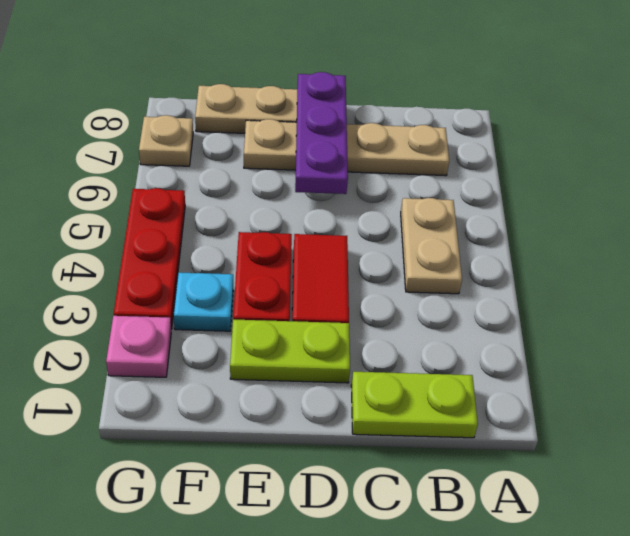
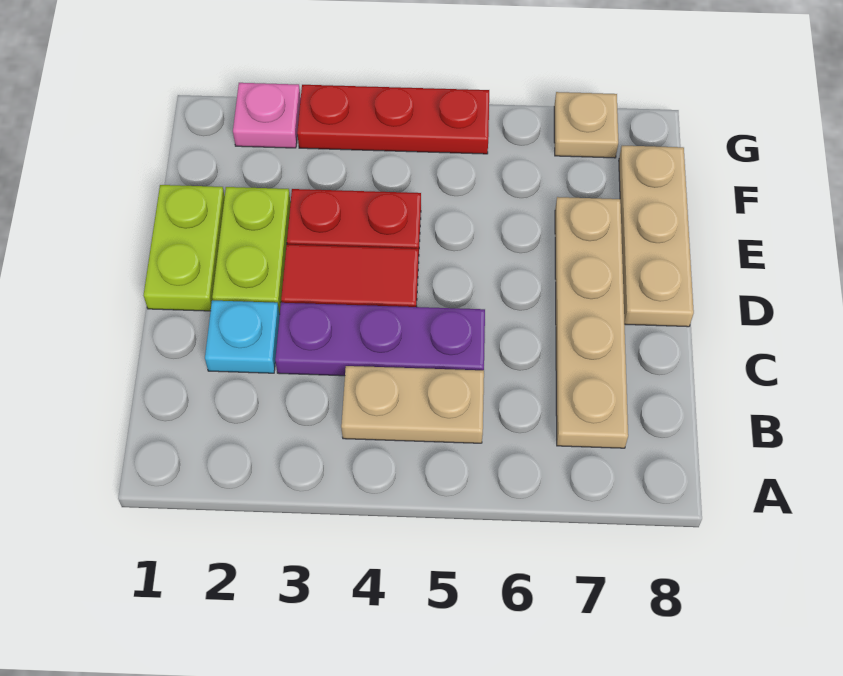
lime 1x2 plate [351,372,478,438] -> lime 1x2 plate moved to [144,185,225,311]
purple 1x3 plate [295,72,348,194] -> purple 1x3 plate moved to [275,303,485,376]
cyan 1x1 plate [173,272,233,331] -> cyan 1x1 plate moved to [205,301,280,373]

